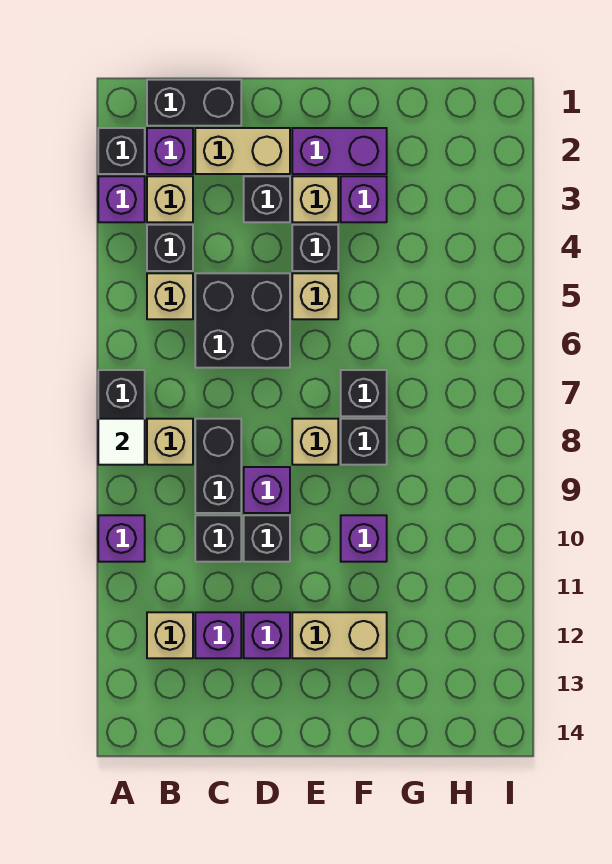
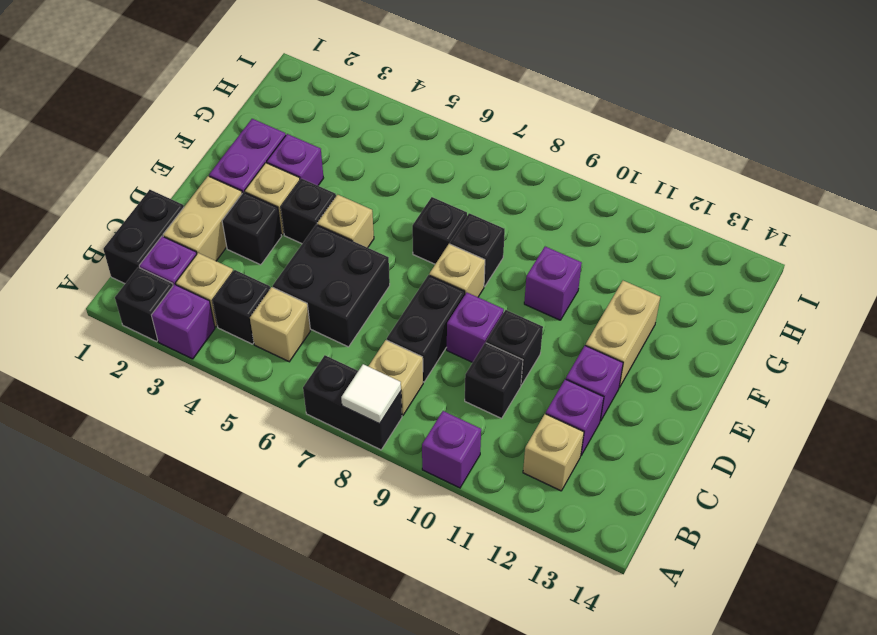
black 1x2 brick [195,419,241,513] -> black 1x2 brick turned to [387,275,465,382]

